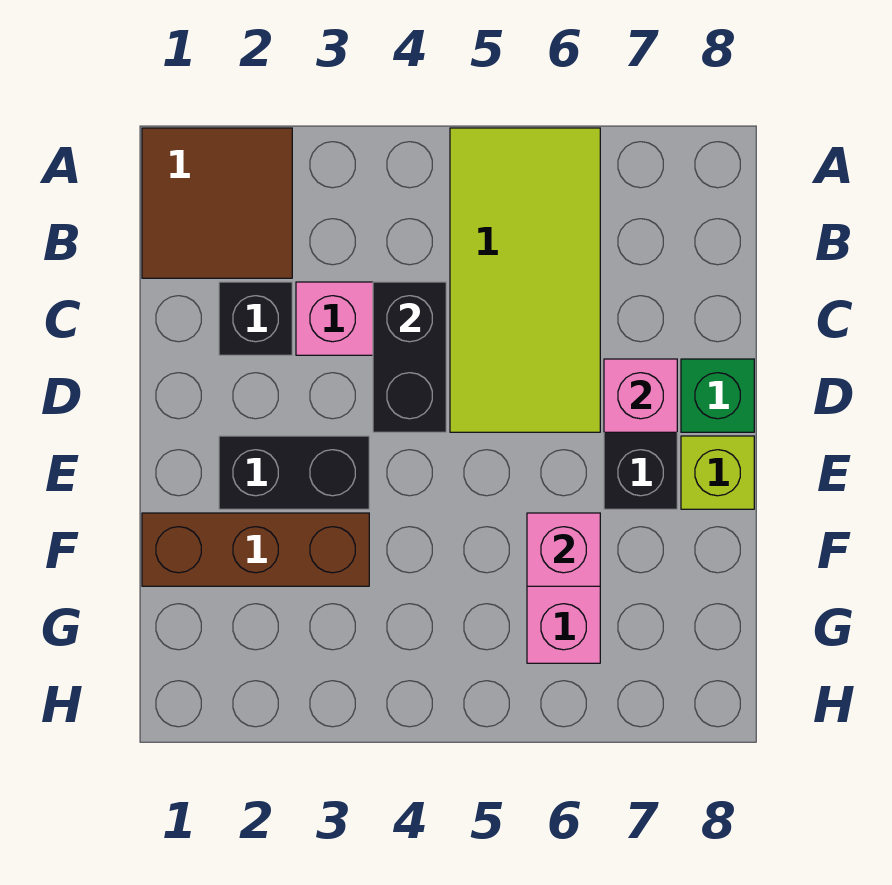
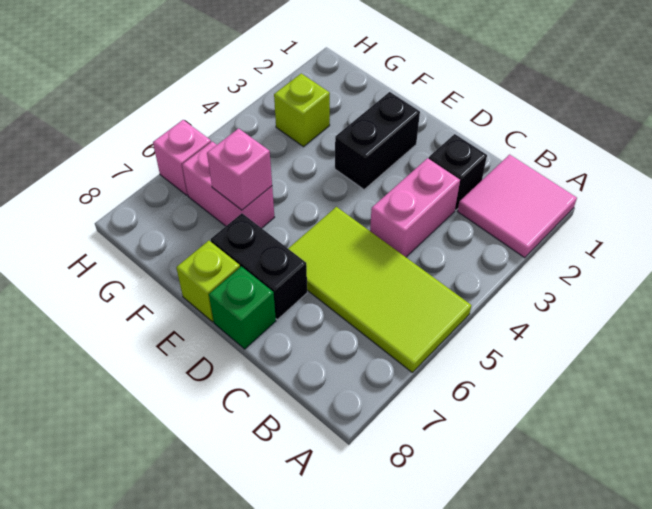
brown 2x2 tile [142,128,292,278] -> pink 2x2 tile [458,155,577,258]
black 1x2 brick [373,282,446,432] -> none
pink 1x1 brick [604,359,677,432] -> pink 1x1 brick moved to [153,120,211,195]
brown 1x3 brick [142,513,369,586] -> none
none -> lime 1x1 brick [274,74,330,147]

